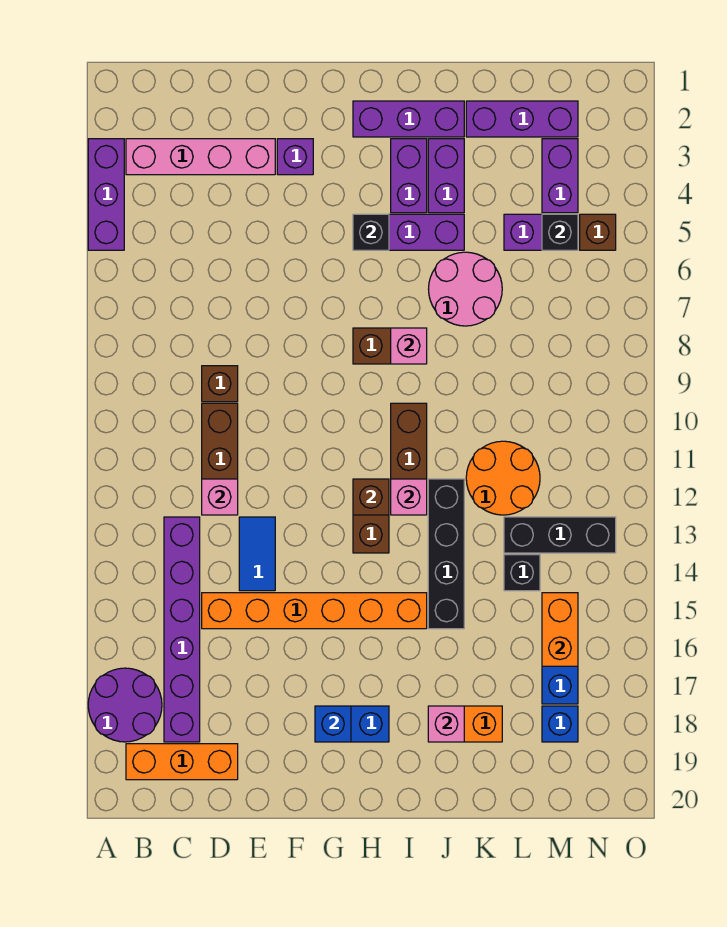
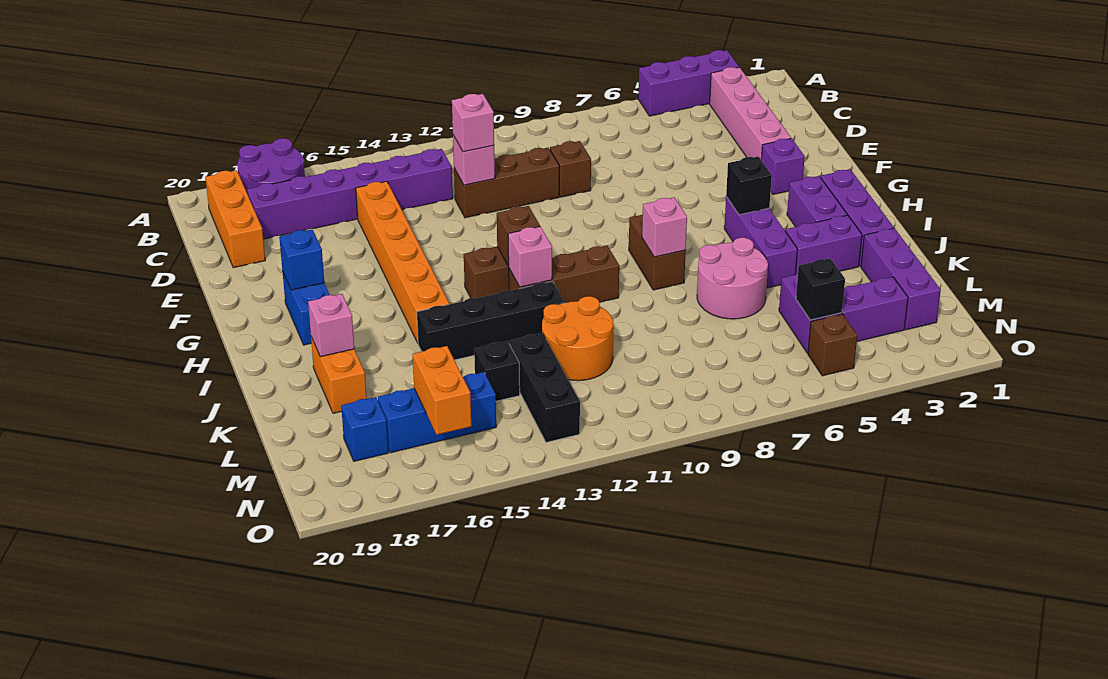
none -> pink 1x1 brick [452,94,494,152]
blue 1x2 tile [239,517,275,591] -> none
purple 1x2 brick [391,139,427,213] -> purple 1x2 brick turned to [787,176,847,227]
orange 1x2 brick [542,593,578,666] -> orange 1x2 brick turned to [413,346,471,435]

